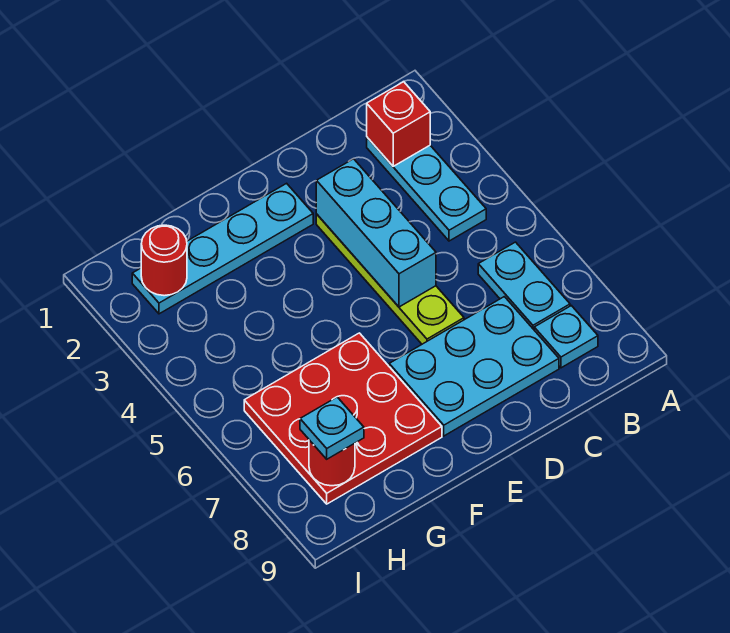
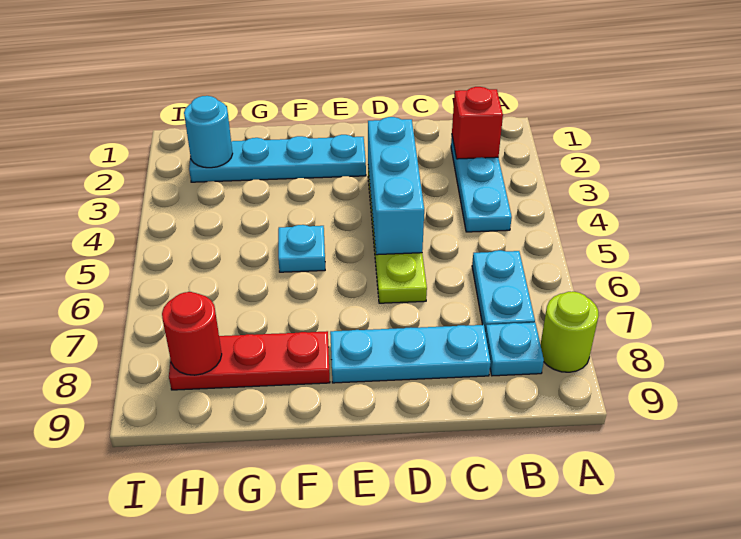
none -> lime 1x1 round brick [540,292,598,372]
cyan 2x3 plate [389,297,559,436] -> cyan 1x3 plate [330,325,491,383]
red 3x3 plate [244,333,442,504] -> red 1x3 plate [169,331,330,390]
red 1x1 round brick [141,225,187,296] -> cyan 1x1 round brick [184,96,233,168]
cyan 1x1 plate [300,397,364,459] -> cyan 1x1 plate moved to [278,225,325,272]

